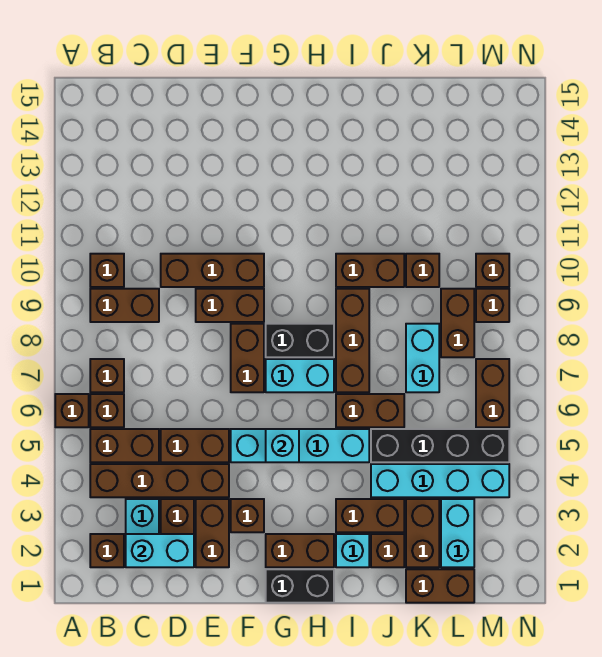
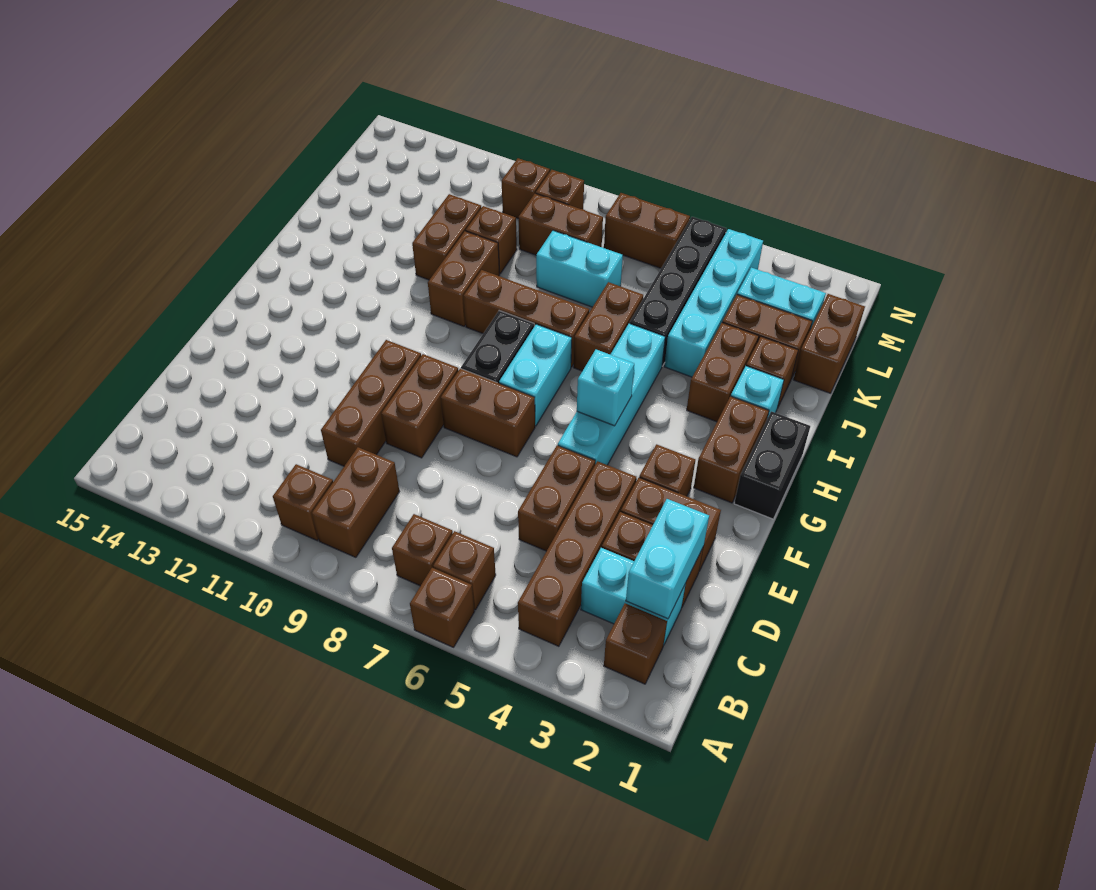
brown 1x2 brick [90,429,159,462] -> brown 1x2 brick moved to [412,194,482,280]

